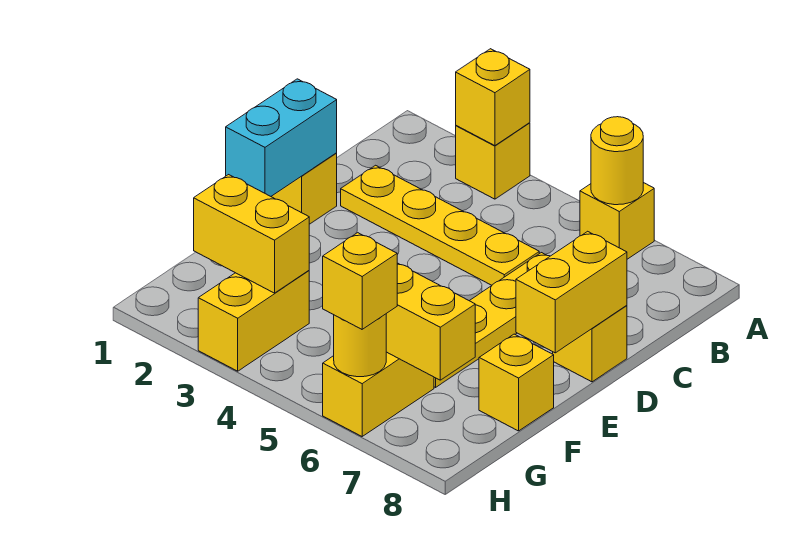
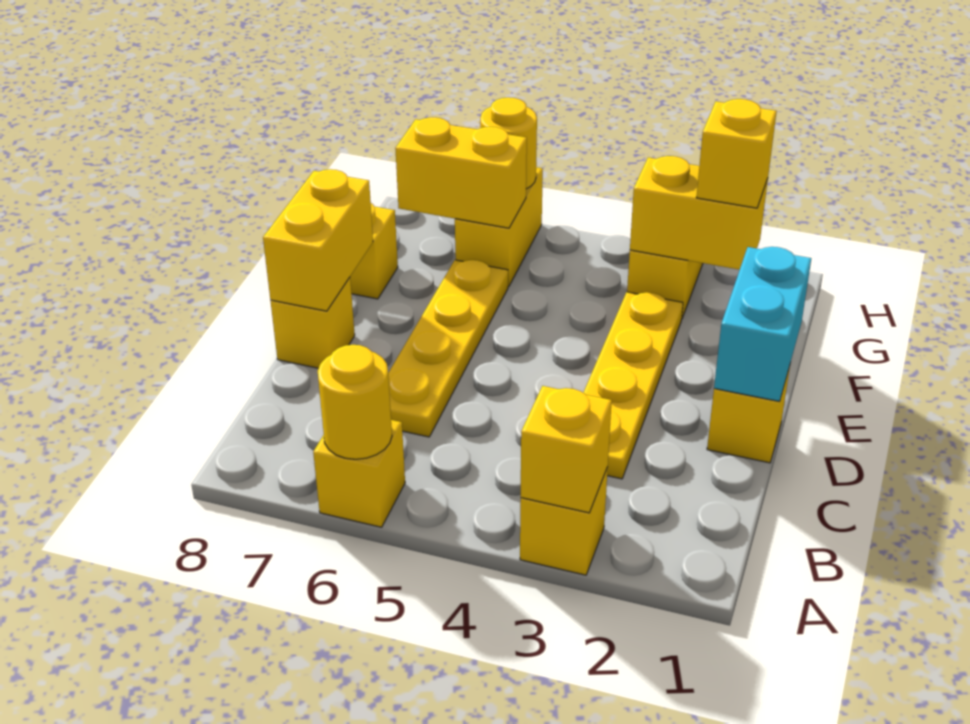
yellow 1x4 plate [341,165,539,285] -> yellow 1x4 plate turned to [583,292,683,479]
yellow 1x1 brick [323,233,397,329] -> yellow 1x1 brick moved to [696,99,777,208]

